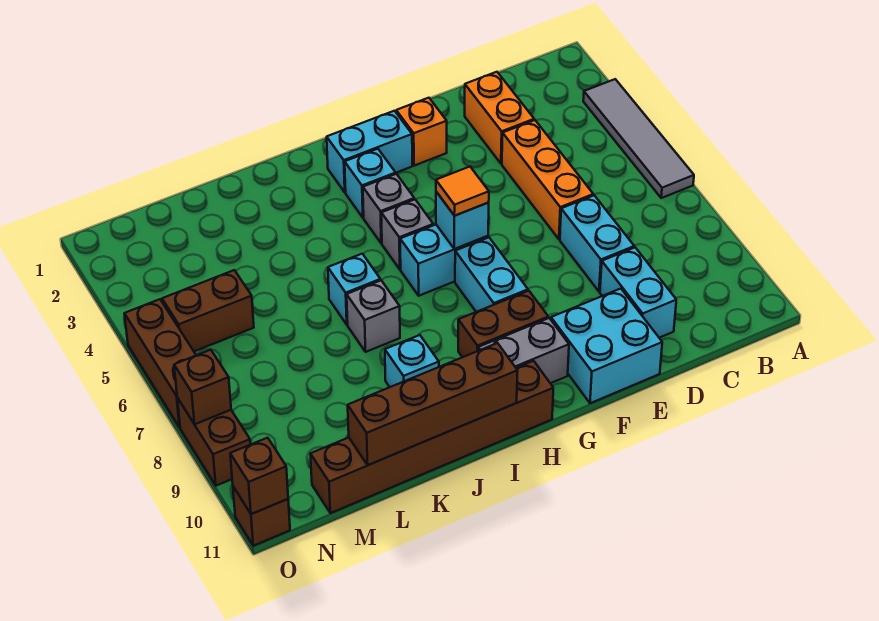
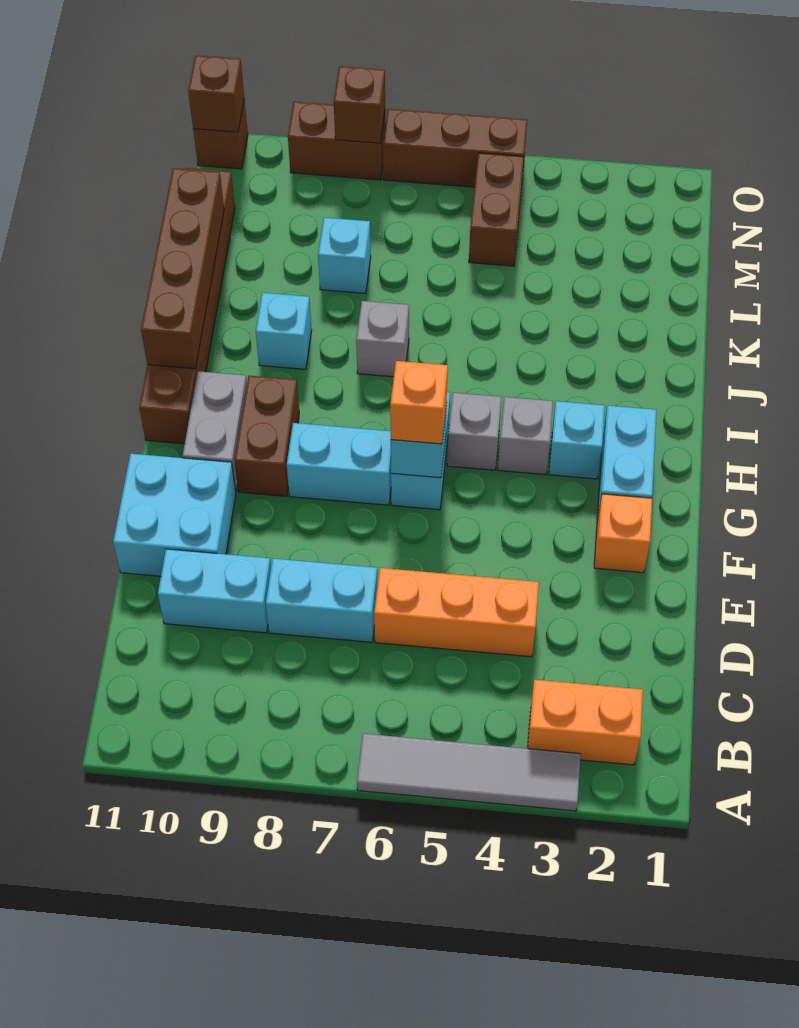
orange 1x2 brick [465,72,534,164] -> orange 1x2 brick moved to [528,680,643,765]
orange 1x1 tile [436,167,489,216] -> orange 1x1 brick [390,361,448,444]
cyan 1x1 brick [328,254,380,325] -> cyan 1x1 brick moved to [318,218,371,293]

